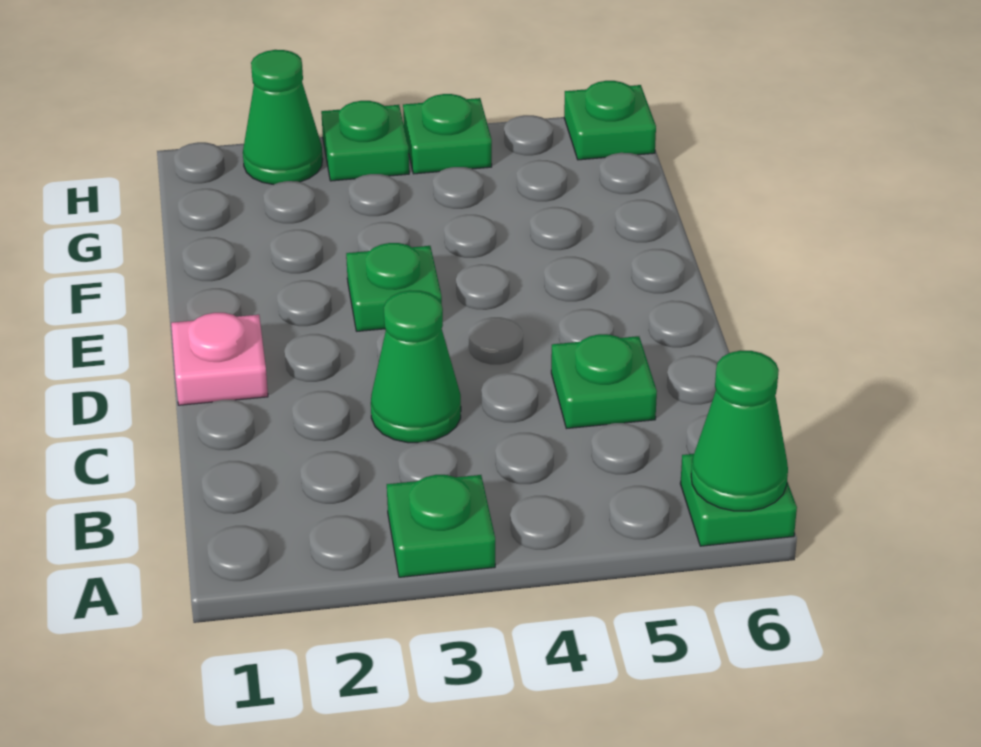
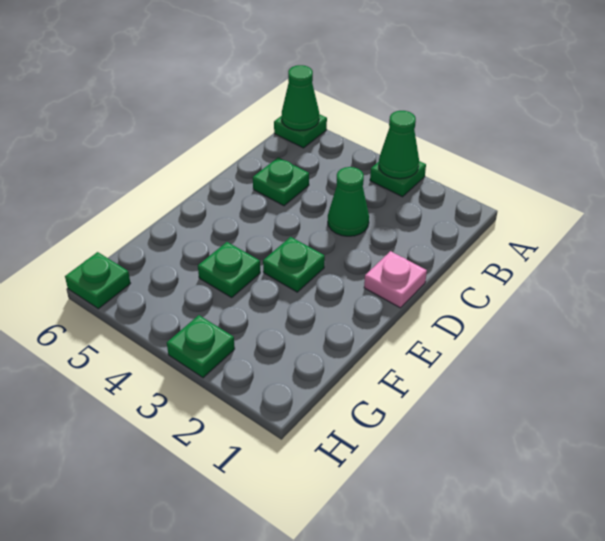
green 1x1 cone [243,50,323,185] -> green 1x1 cone moved to [379,111,419,179]
green 1x1 plate [403,94,492,174] -> green 1x1 plate moved to [198,242,260,297]

